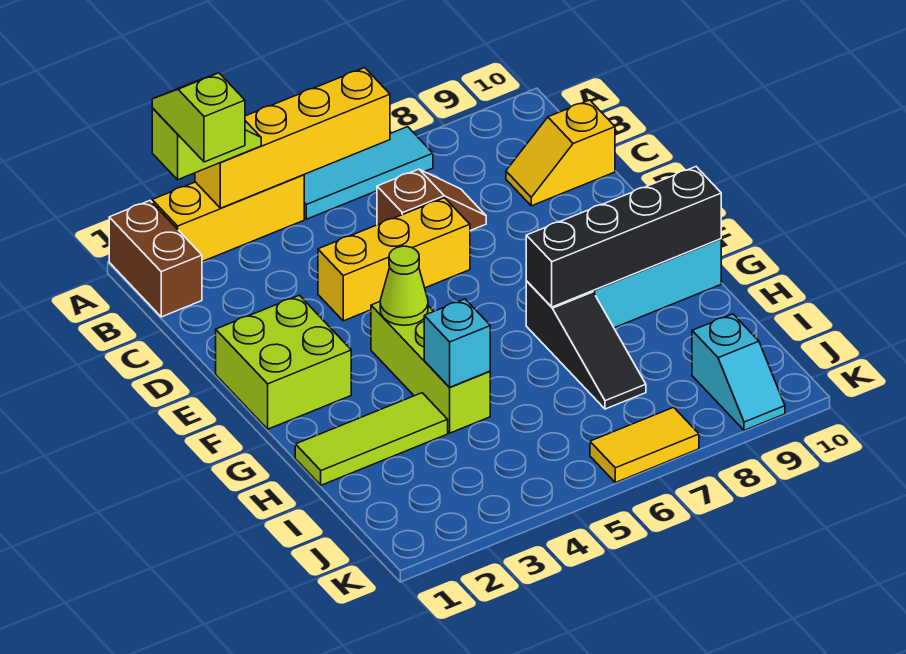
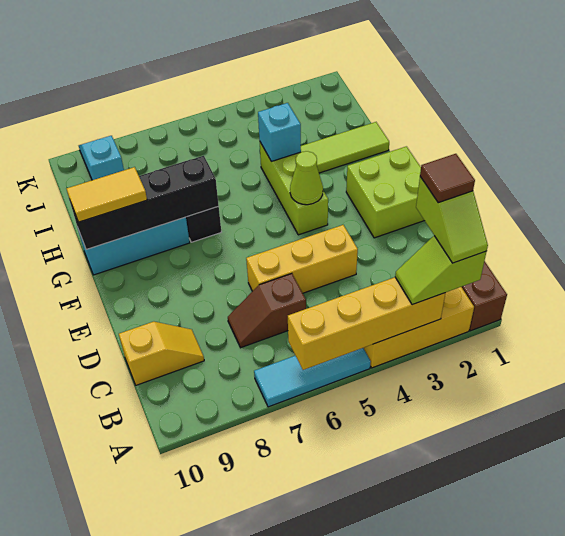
none -> brown 1x1 tile [420,154,475,203]
yellow 1x2 tile [590,407,699,483] -> yellow 1x2 tile moved to [66,167,147,222]

